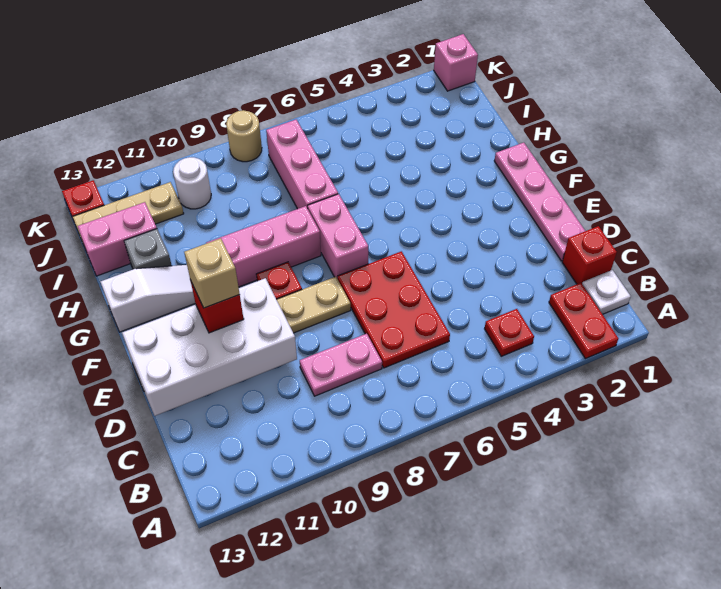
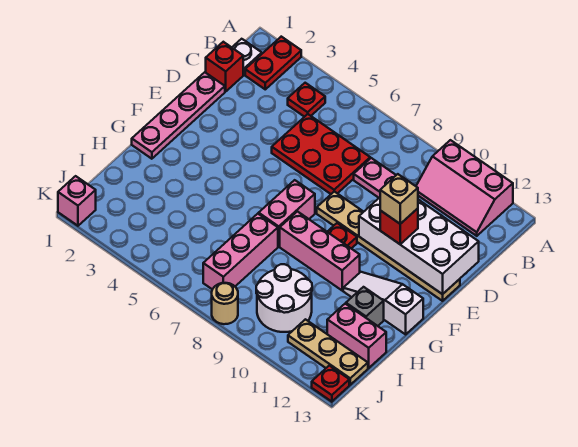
none -> pink 2x3 slope [416,140,513,236]
red 2x3 plate [338,251,450,368] -> red 2x3 plate turned to [272,114,370,194]
white 1x1 round brick [173,157,211,209] -> white 2x2 round brick [256,264,312,332]

